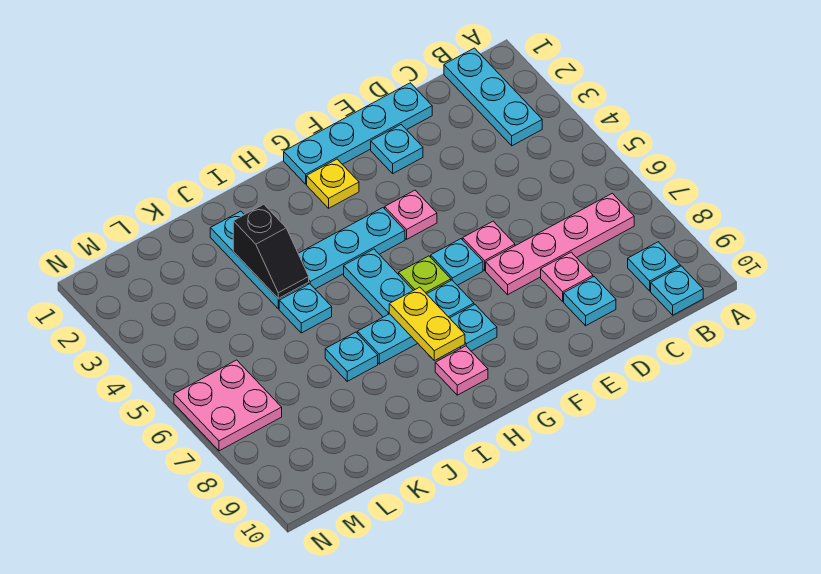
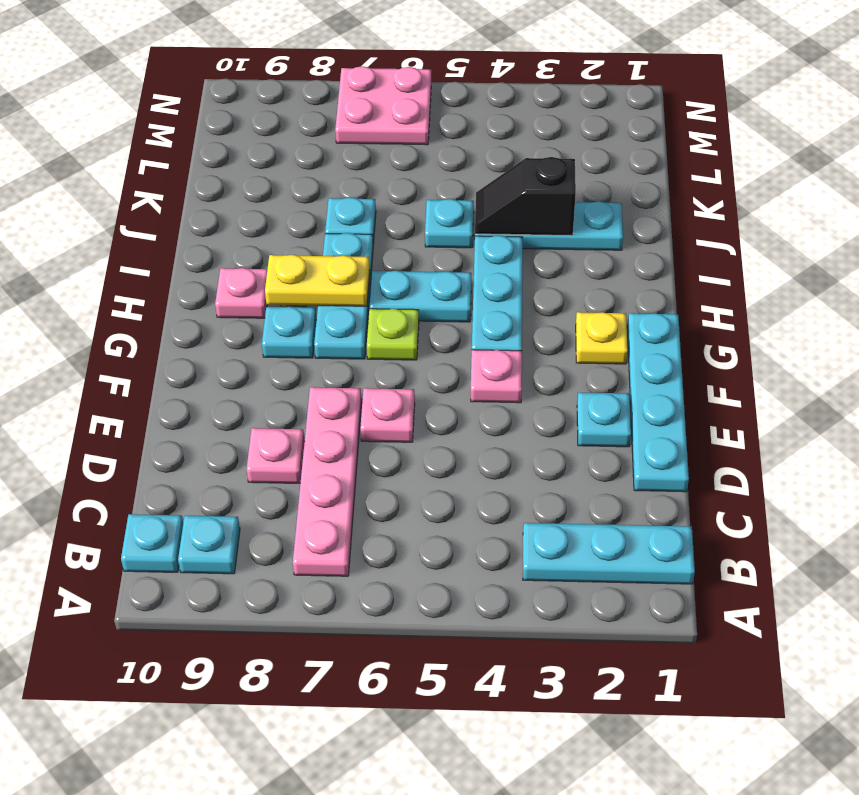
cyan 1x1 plate [564,277,616,326] -> none
cyan 1x1 plate [431,239,483,285] -> none

